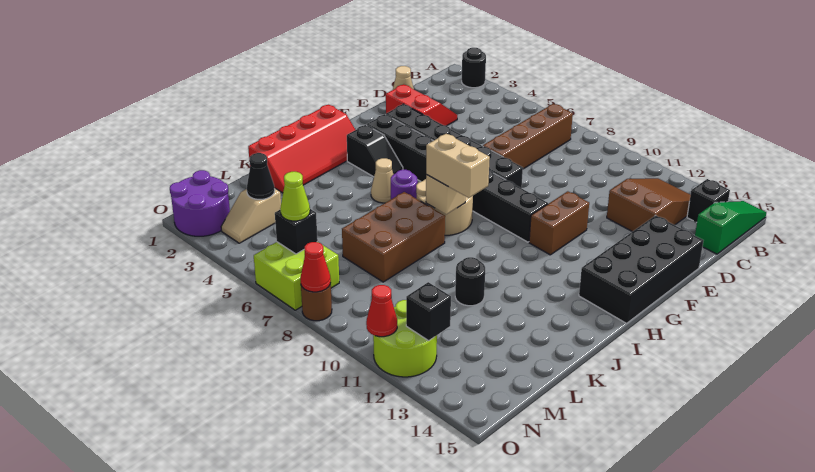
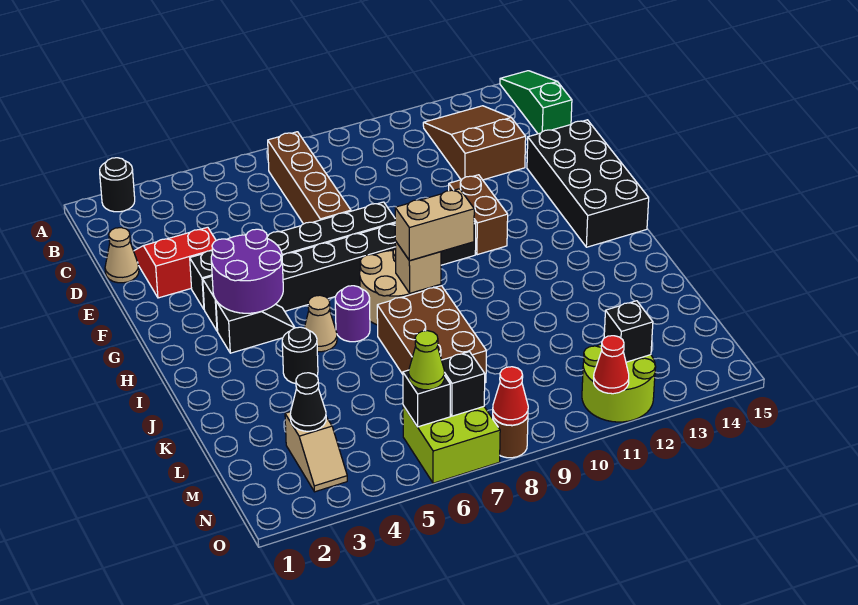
black 1x1 brick [687,179,730,223] -> black 1x1 brick moved to [442,352,485,416]
red 2x4 slope [248,105,355,193] -> none
black 1x1 round brick [455,257,485,306] -> black 1x1 round brick moved to [282,327,318,384]
purple 2x2 round brick [170,170,230,236] -> purple 2x2 round brick moved to [211,229,283,313]

